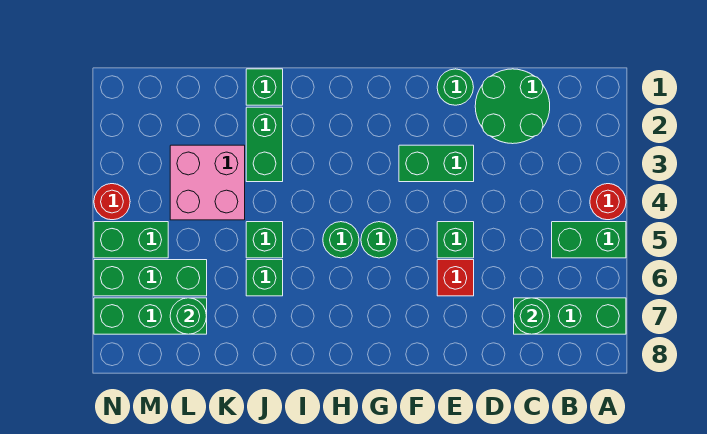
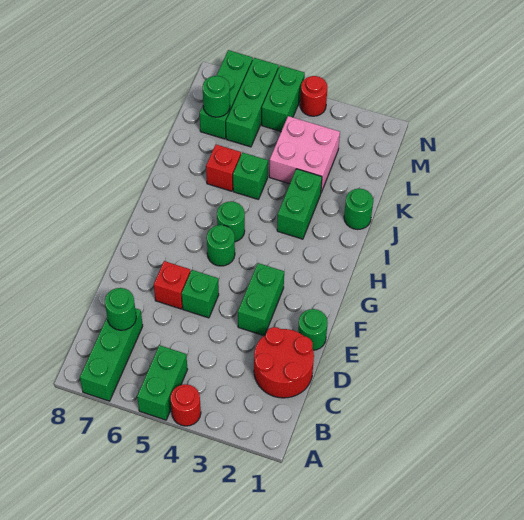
green 2x2 round brick [475,69,550,144] -> red 2x2 round brick [254,327,314,398]
green 1x1 brick [246,69,283,105] -> green 1x1 round brick [344,189,373,230]
green 1x2 brick [246,107,283,182] -> green 1x2 brick turned to [277,169,322,239]
green 1x1 brick [246,260,283,296] -> red 1x1 brick [206,144,241,191]

